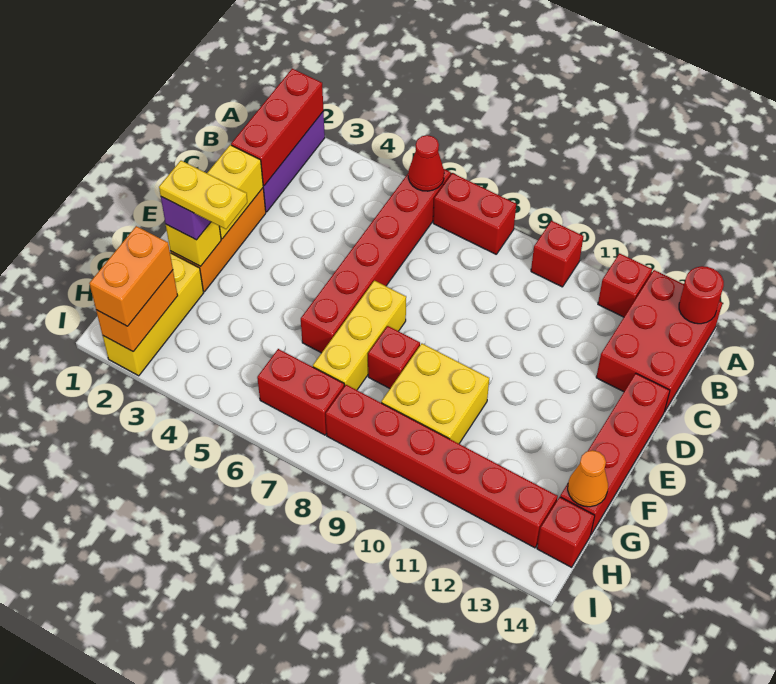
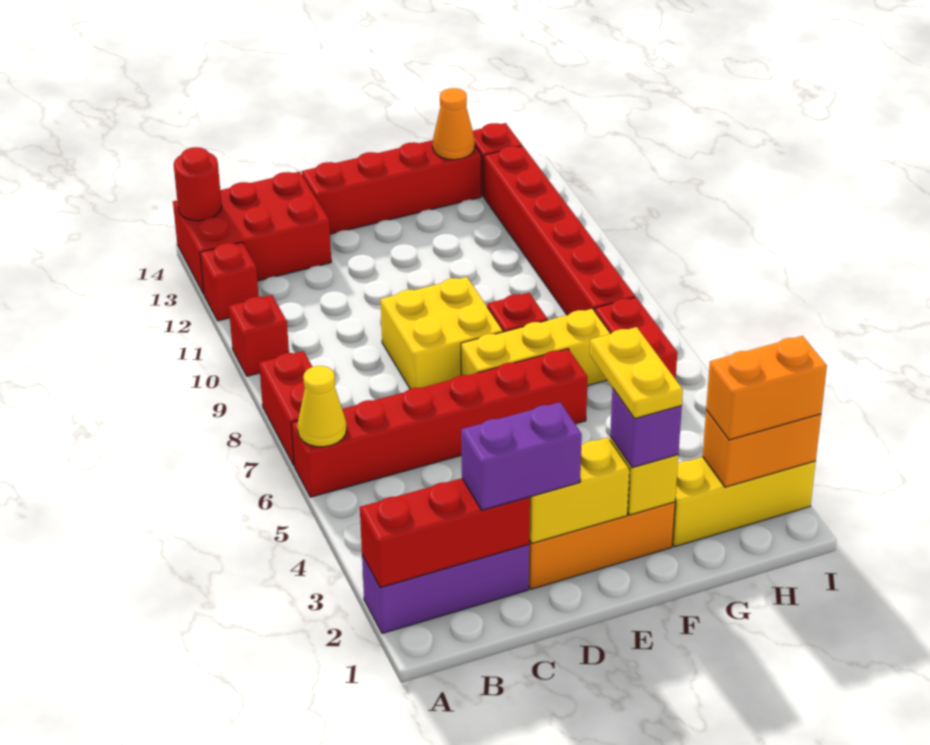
red 1x1 cone [408,135,444,191] -> yellow 1x1 cone [297,366,347,447]
none -> purple 1x2 brick [461,402,582,510]
yellow 2x2 brick [381,344,489,444] -> yellow 2x2 brick moved to [381,277,503,389]

